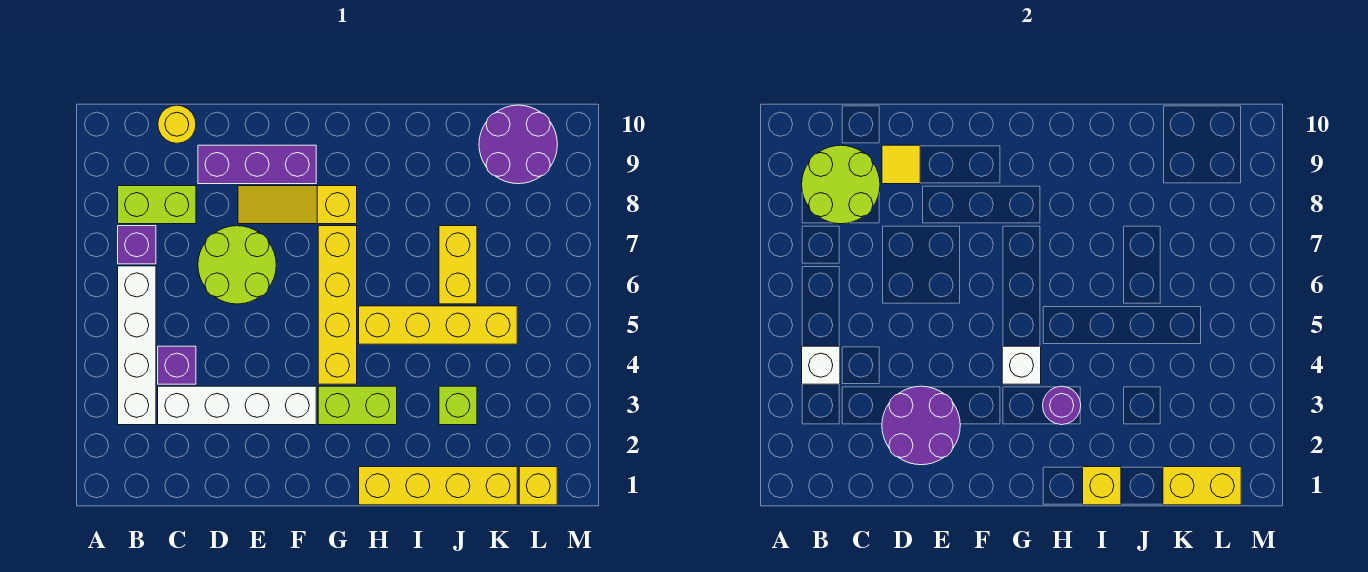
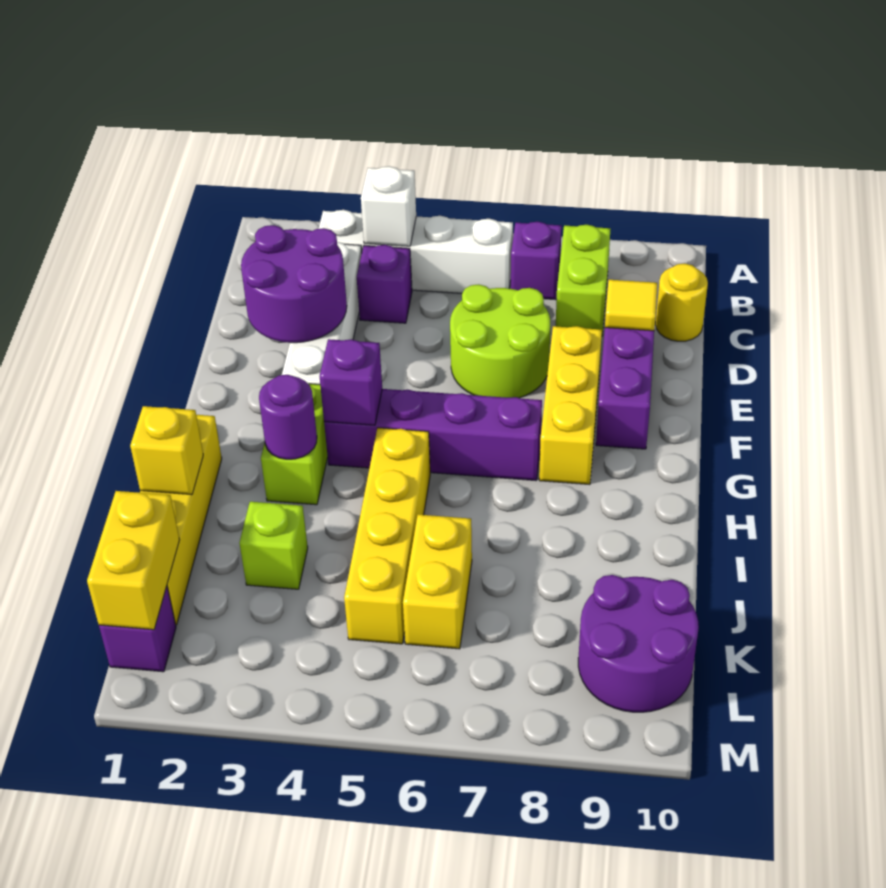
lime 2x2 round brick [802,145,880,224] -> none
yellow 1x3 slope [238,186,357,224] -> yellow 1x3 brick [539,326,602,485]
yellow 1x4 brick [318,226,357,384] -> purple 1x4 brick [324,389,542,480]
white 1x1 brick [1002,346,1041,384] -> purple 1x1 brick [320,339,382,425]
yellow 1x2 brick [439,226,477,304] -> yellow 1x2 brick turned to [403,515,472,649]
yellow 1x1 brick [519,467,557,505] -> purple 1x1 brick [99,587,176,672]

